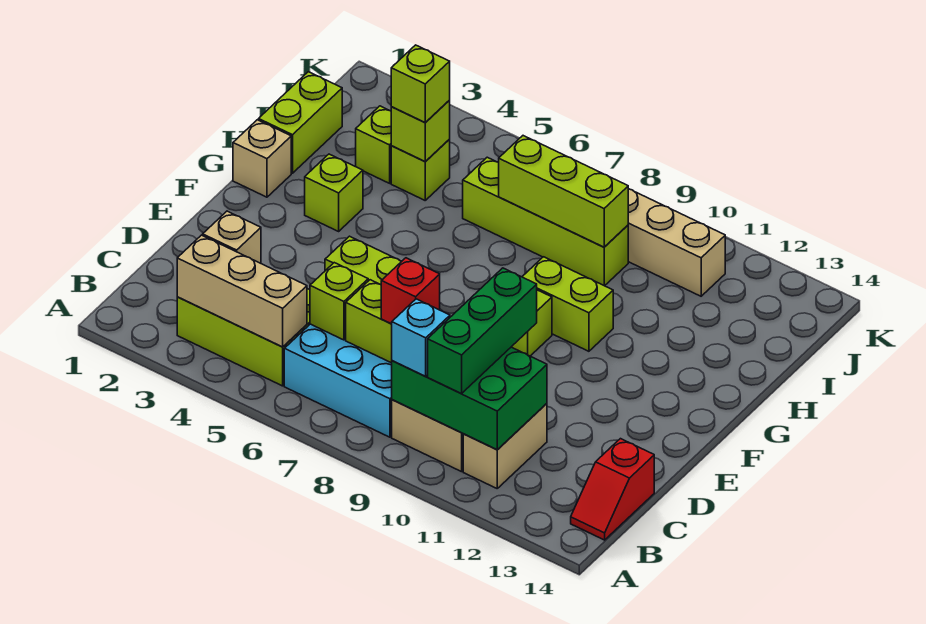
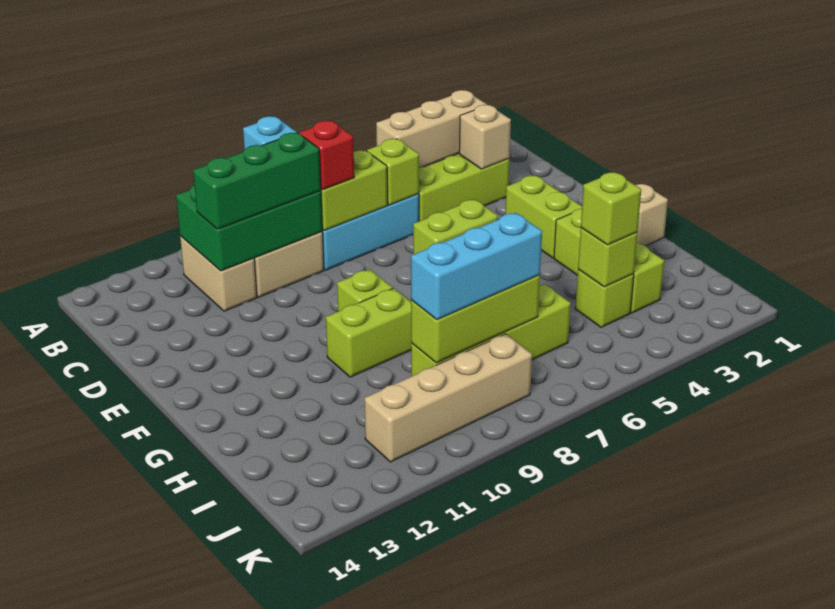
green 1x3 brick [428,268,537,394] -> green 1x3 brick turned to [193,133,321,229]
red 1x2 slope [571,439,654,540] -> none
lime 1x2 brick [259,72,342,173] -> lime 1x2 brick moved to [505,175,582,258]
none -> cyan 1x3 brick [411,213,542,320]

